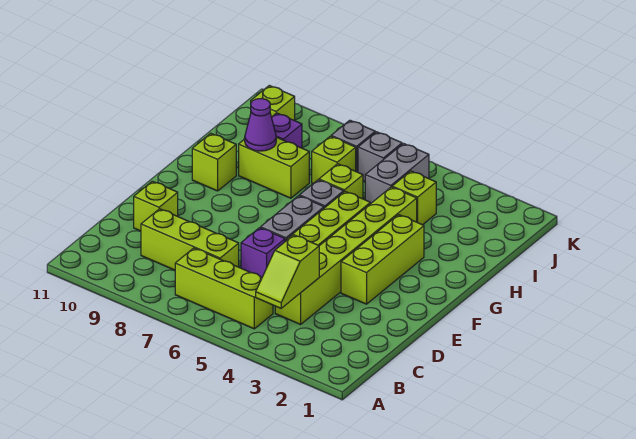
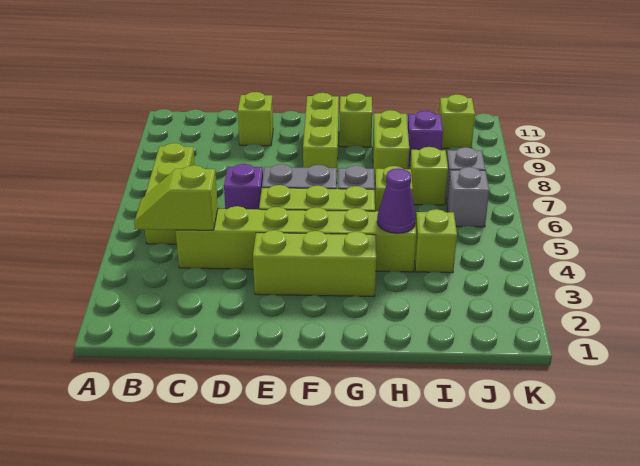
lime 1x3 brick [141,209,239,270] -> lime 1x3 brick moved to [303,93,339,168]
purple 1x1 cone [245,99,276,151] -> purple 1x1 cone moved to [377,168,416,233]
grey 1x2 brick [365,144,429,204] -> none

